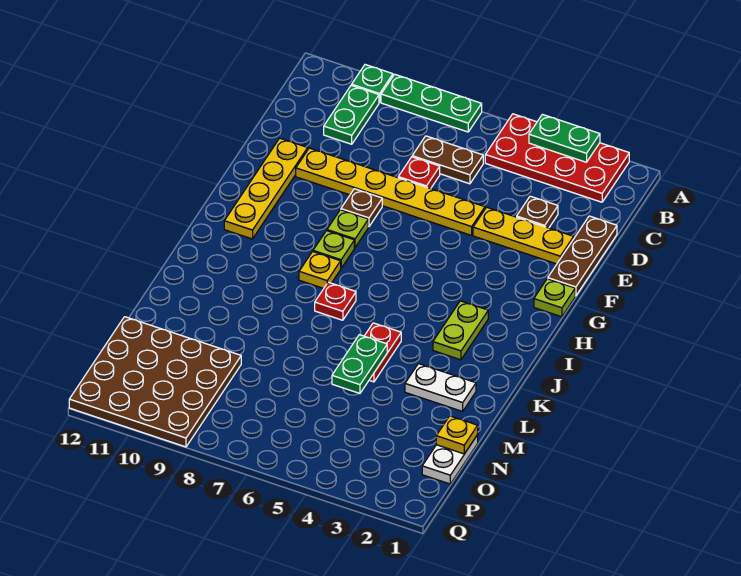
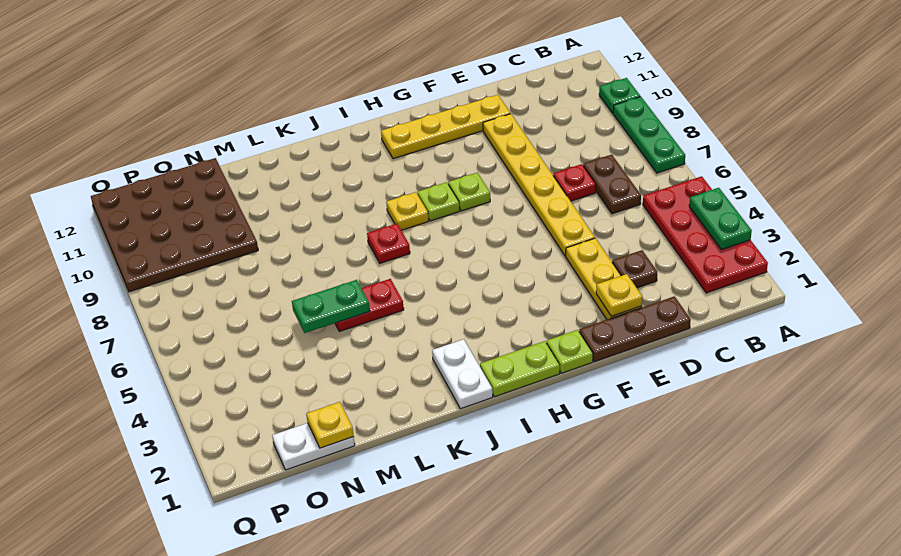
green 1x2 plate [324,85,379,144] -> none
none -> yellow 1x1 plate [596,274,642,316]
brown 1x1 plate [341,189,382,227] -> none
lime 1x2 plate [433,301,488,360] -> lime 1x2 plate moved to [480,341,560,397]
white 1x2 plate [405,364,476,411] -> white 1x2 plate moved to [432,339,493,409]

